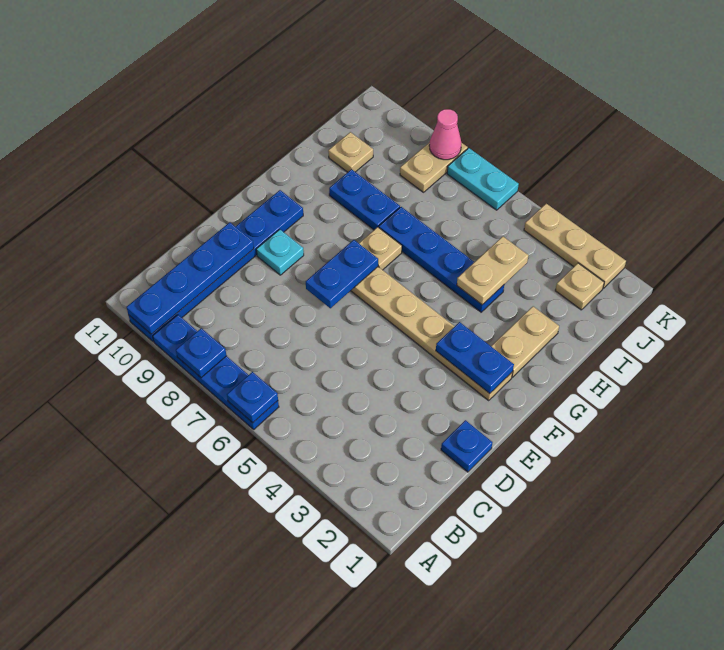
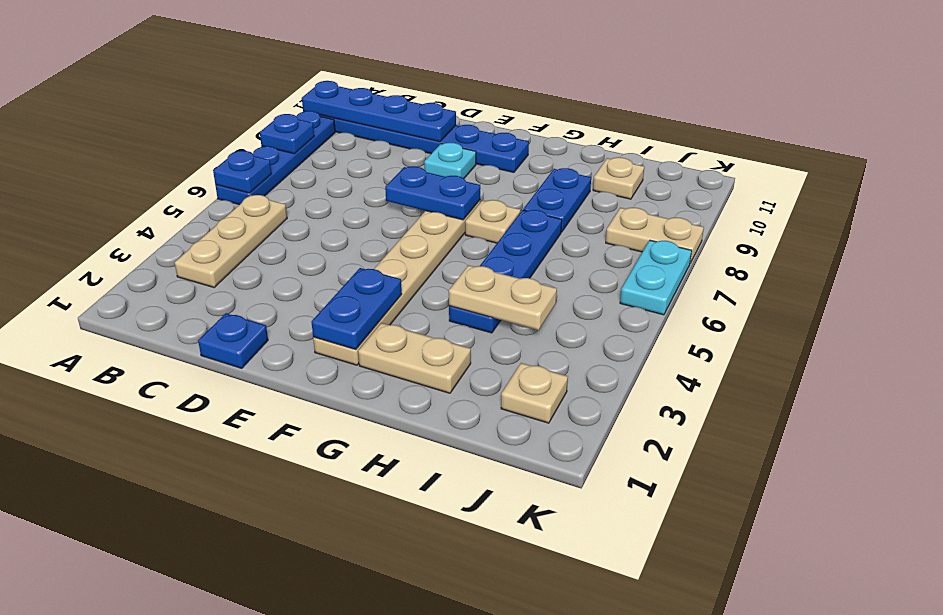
tan 1x3 plate [524,204,626,288] -> tan 1x3 plate moved to [175,195,287,287]
pink 1x1 cone [429,109,461,160] -> none

